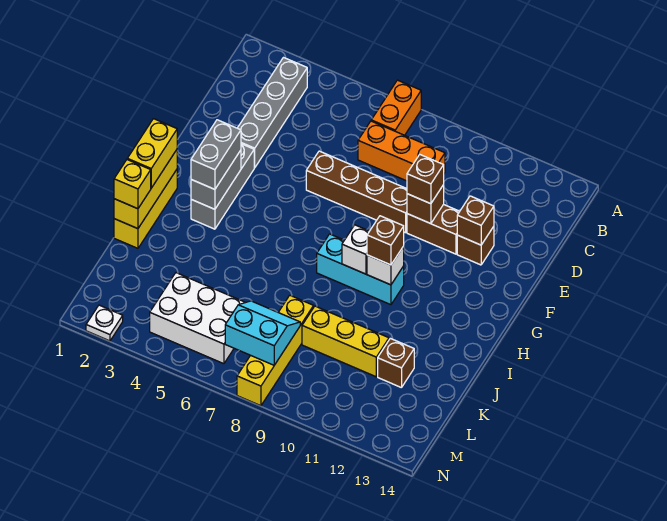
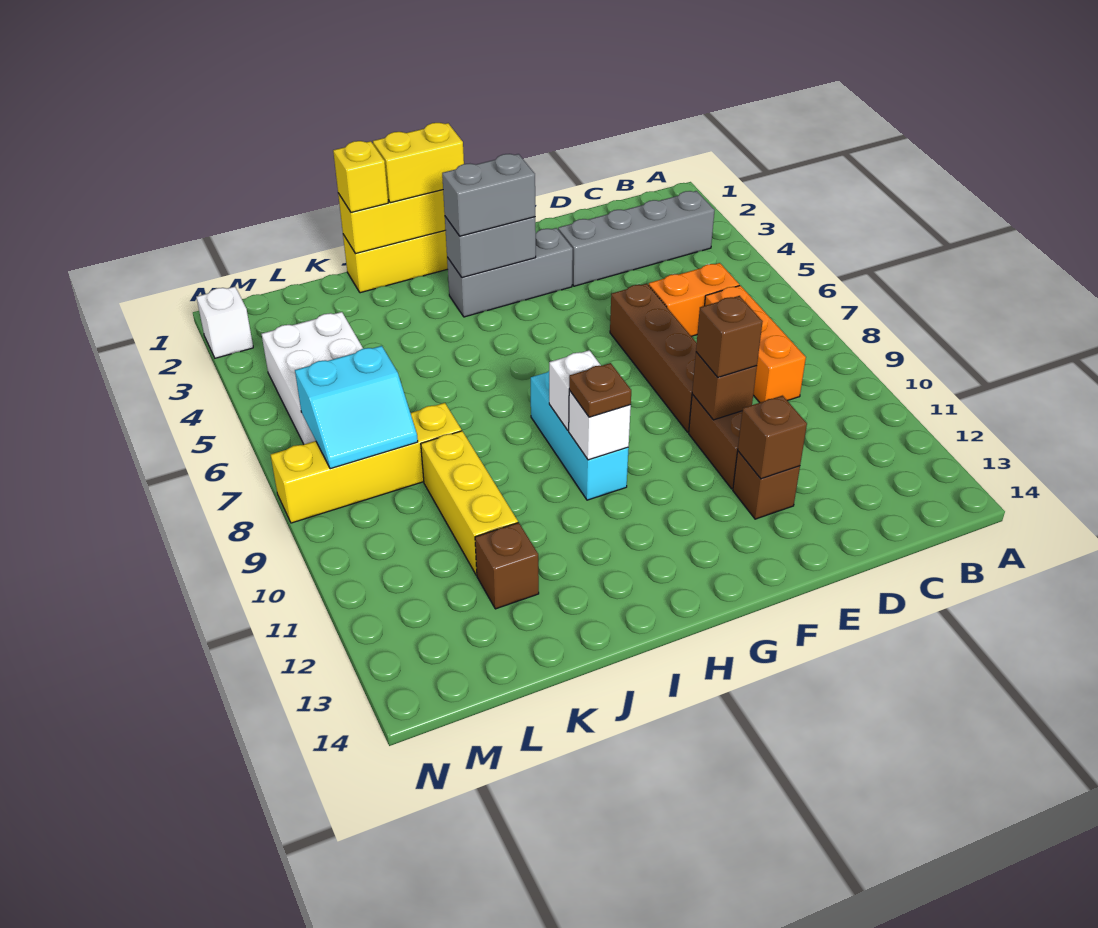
orange 1x2 brick [371,80,421,135] -> orange 1x2 brick moved to [649,263,739,336]
brown 1x1 brick [367,216,404,265] -> brown 1x1 plate [569,363,631,417]
cyan 2x2 slope [225,301,300,365] -> cyan 2x2 slope turned to [295,346,418,469]
white 1x1 plate [86,305,123,341] -> white 1x1 brick [196,287,253,358]

